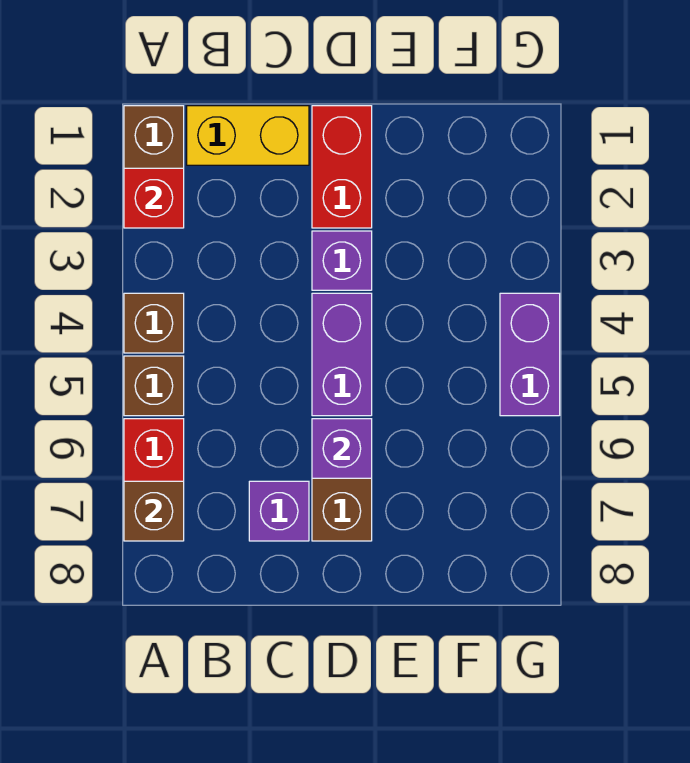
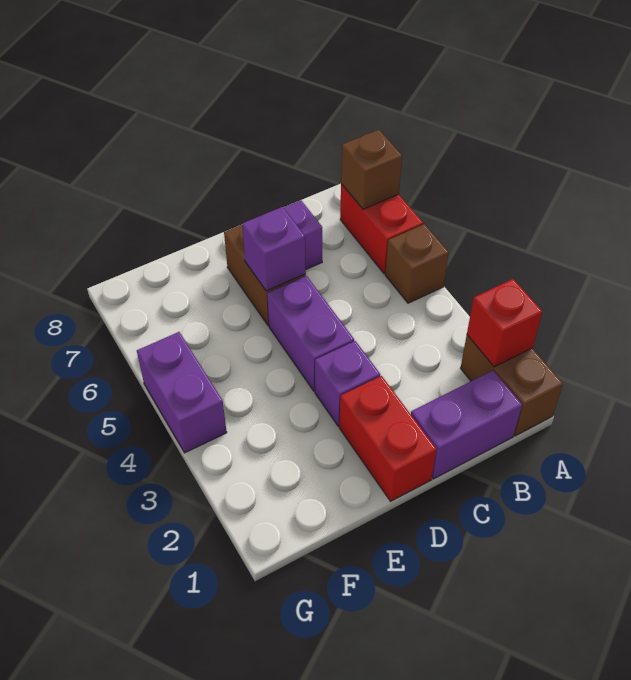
brown 1x1 brick [124,293,184,353] -> none
yellow 1x2 brick [187,106,309,165] -> purple 1x2 brick [411,370,522,479]

